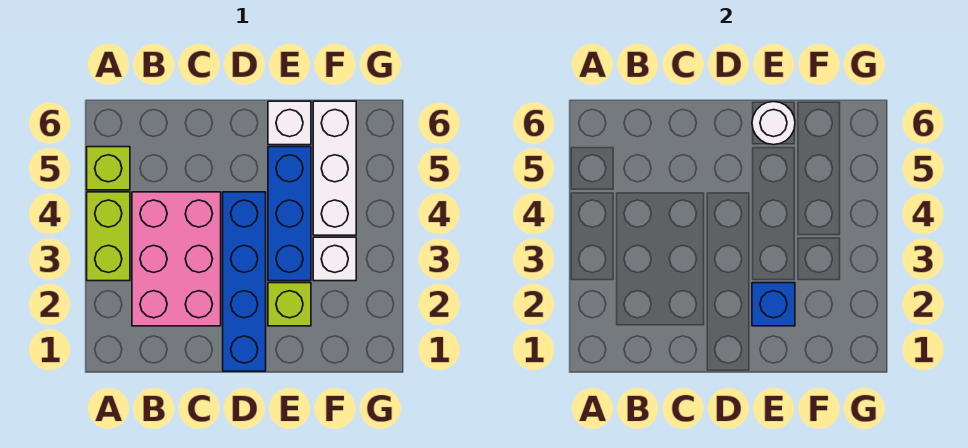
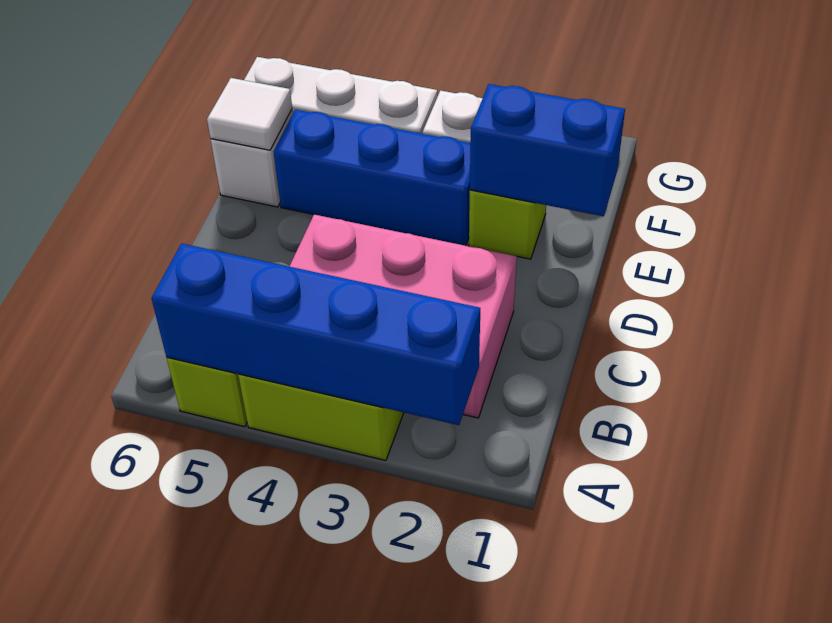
blue 1x4 brick [223,192,266,371] -> blue 1x4 brick moved to [152,244,480,425]
blue 1x1 brick [752,283,795,326] -> blue 1x2 brick [470,84,625,216]
white 1x1 round brick [752,102,795,145] -> white 1x1 tile [207,78,292,150]

